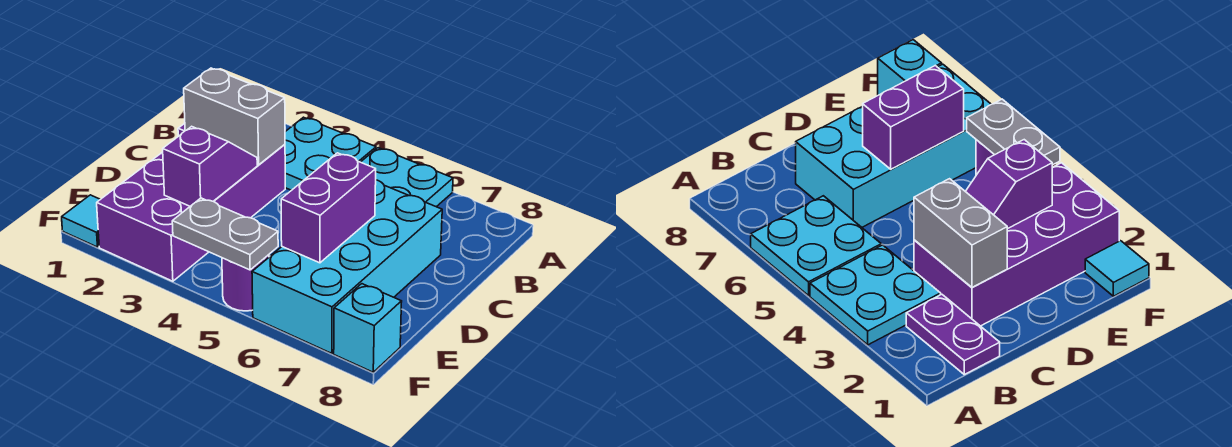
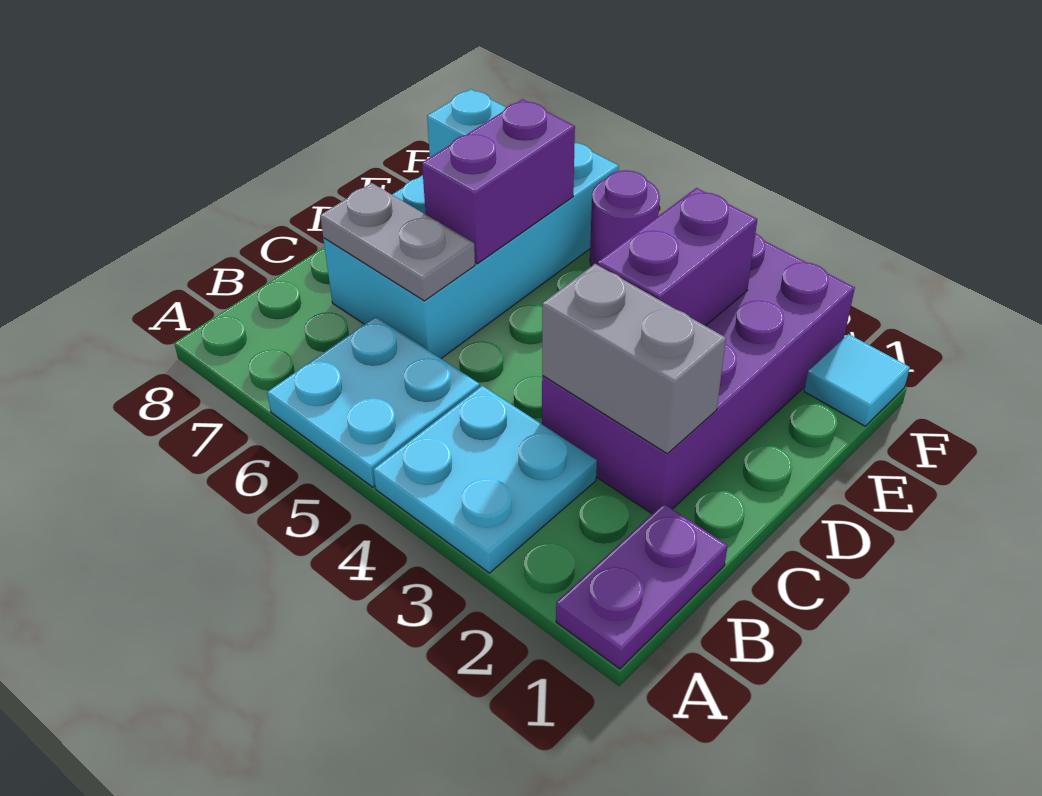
purple 1x2 plate [906,294,1000,375] -> purple 1x2 plate turned to [556,504,728,669]
purple 1x2 slope [163,126,257,206] -> purple 1x2 brick [598,188,757,326]
grey 1x2 plate [172,198,278,270] -> grey 1x2 plate moved to [320,183,475,301]

